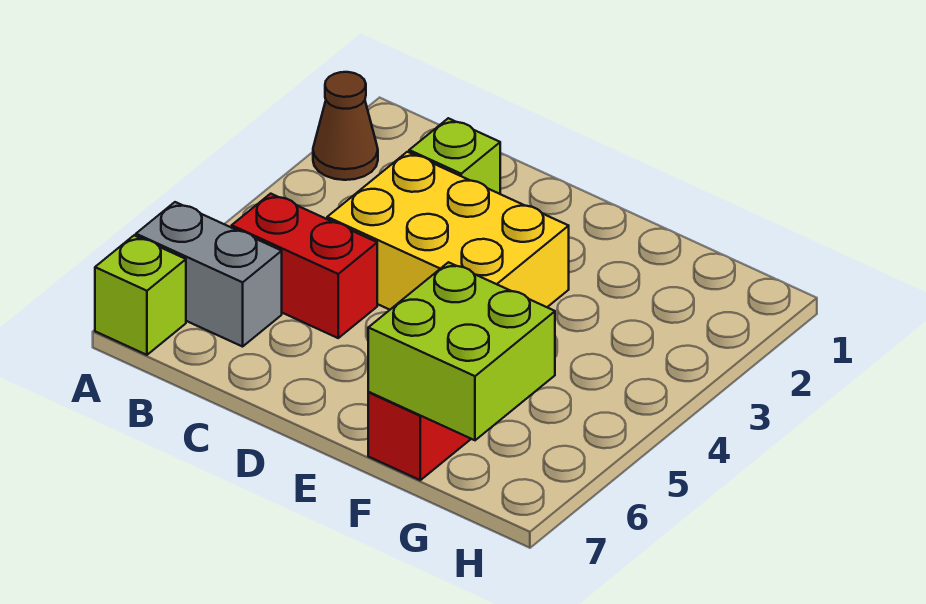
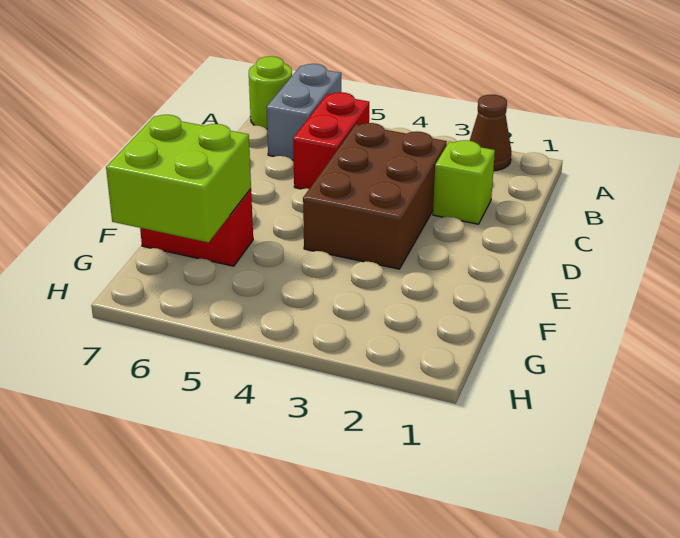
lime 1x1 brick [95,235,186,355] -> lime 1x1 round brick [249,56,292,129]
yellow 2x3 brick [327,152,569,310] -> brown 2x3 brick [303,123,447,269]

